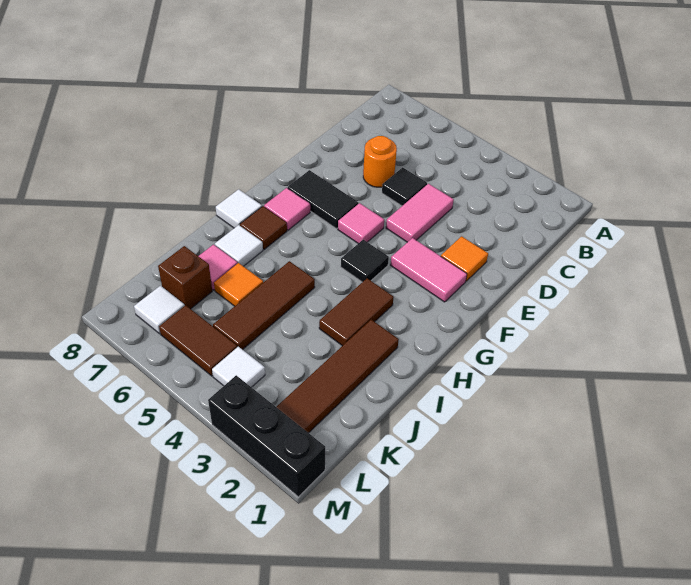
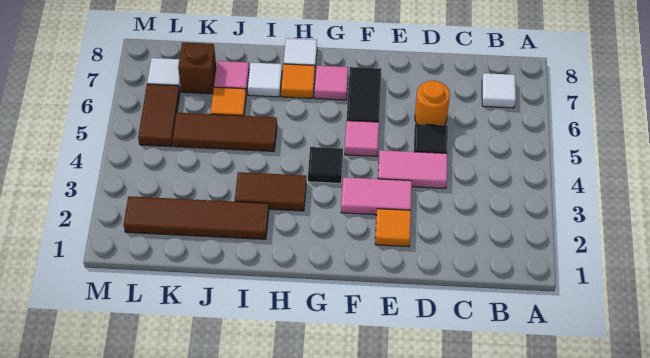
pink 1x2 tile [391,238,467,302] -> pink 1x2 tile turned to [341,177,412,215]
brown 1x1 tile [240,206,287,250] -> orange 1x1 tile [281,64,315,98]
white 1x1 tile [212,347,265,387] -> white 1x1 tile moved to [482,73,516,108]
black 1x3 brick [208,375,325,497] -> none

